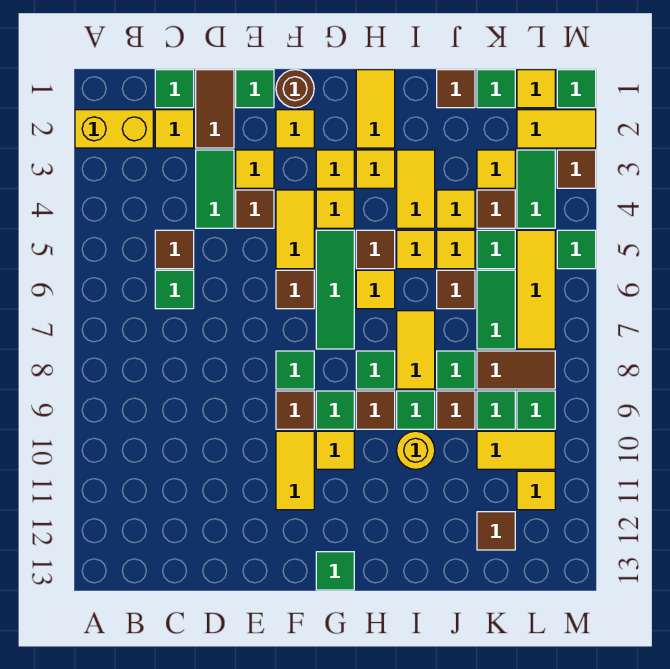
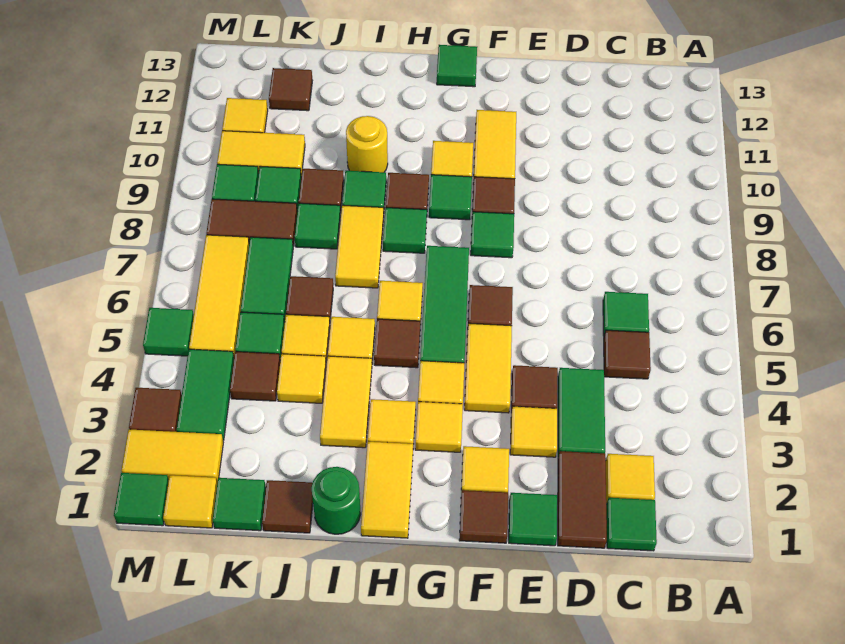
yellow 1x2 brick [75,110,153,148] -> none
brown 1x1 round brick [276,70,314,108] -> brown 1x1 tile [459,490,508,543]
none -> green 1x1 round brick [312,467,361,534]
yellow 1x1 tile [477,150,515,188] -> none

